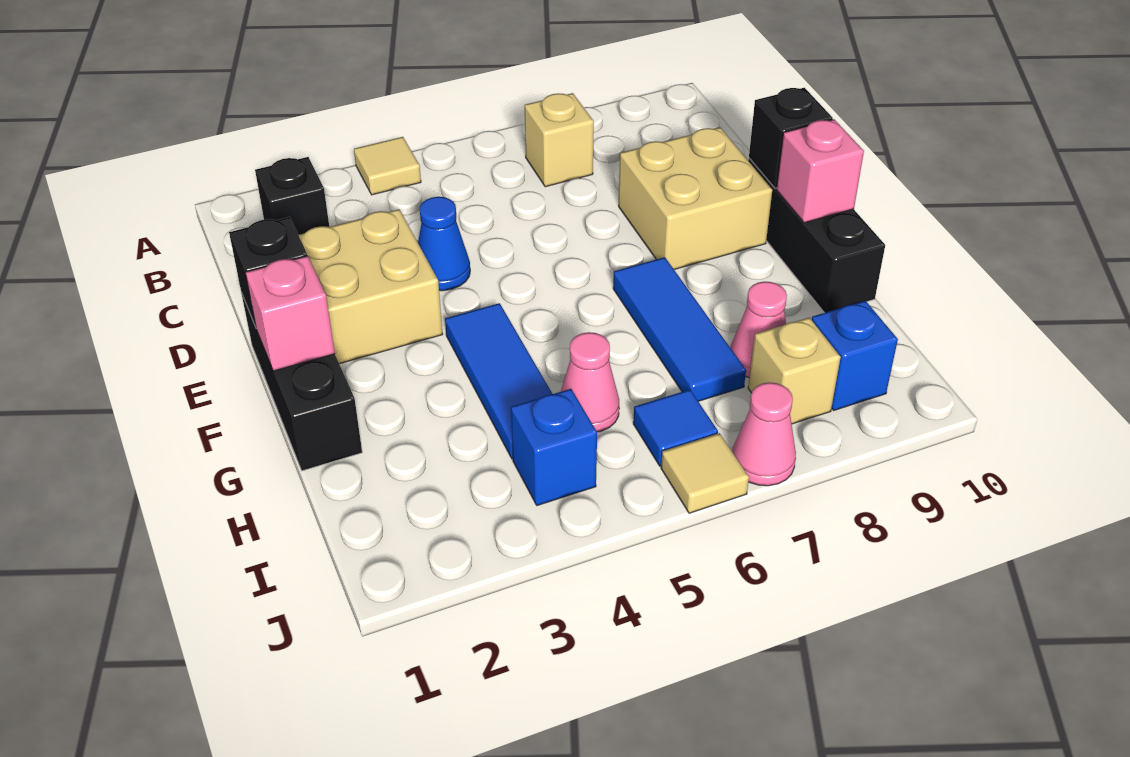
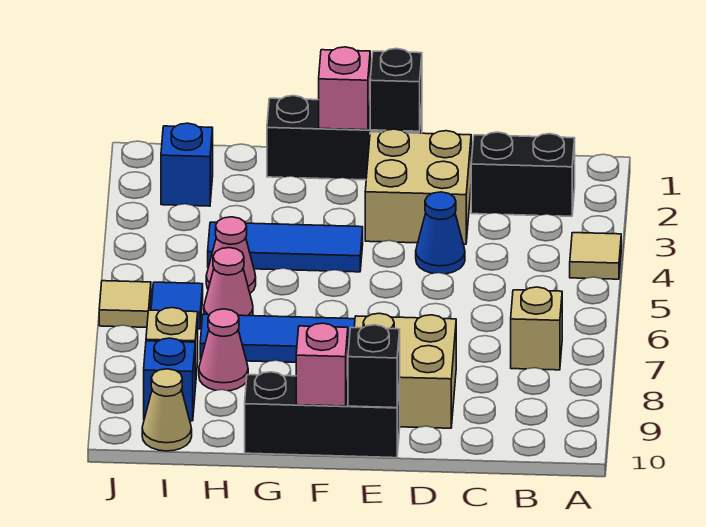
black 1x1 brick [255,157,329,235] -> black 1x2 brick [471,132,575,216]
blue 1x1 brick [511,389,597,505] -> blue 1x1 brick moved to [161,123,213,206]
none -> tan 1x1 cone [142,369,192,451]
pink 1x1 cone [732,383,796,486] -> pink 1x1 cone moved to [204,248,253,316]

